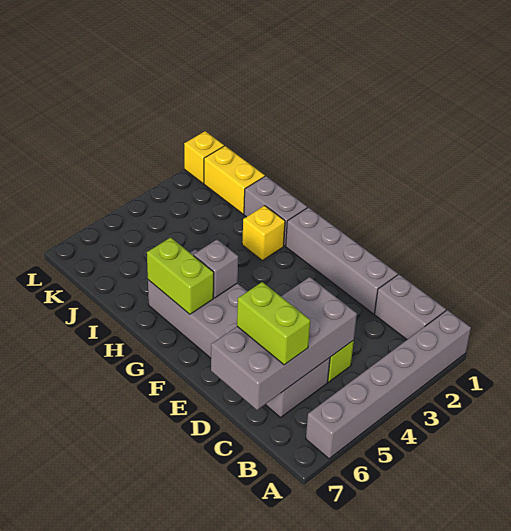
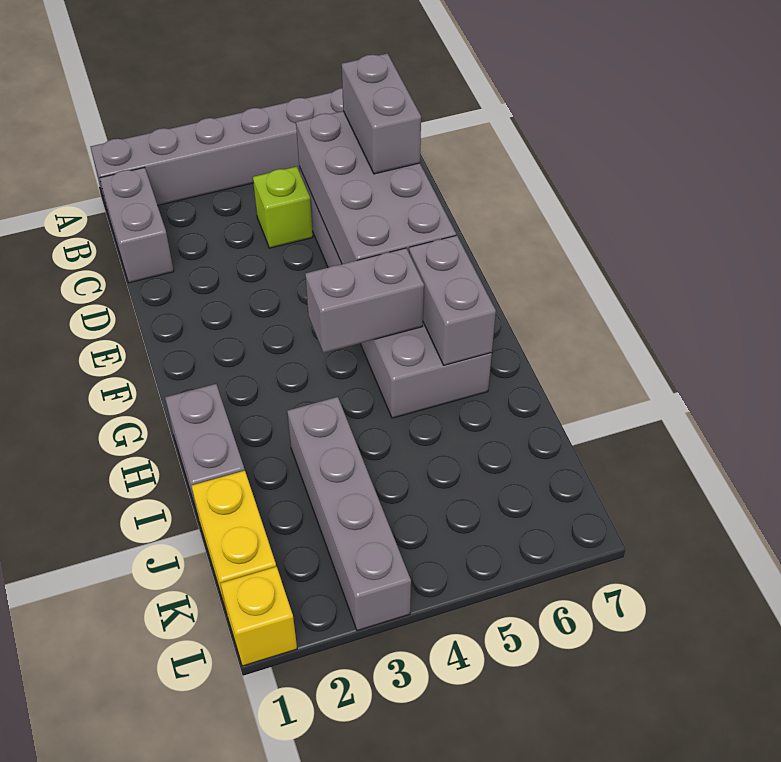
grey 2x4 brick [211,277,357,410] -> grey 2x4 brick turned to [296,111,456,264]
lime 1x2 brick [237,282,310,365] -> grey 1x2 brick [342,54,421,174]
grey 1x4 brick [286,207,398,314] -> grey 1x4 brick moved to [287,397,411,631]
grey 1x1 brick [194,240,238,298] -> grey 1x2 brick [305,248,424,353]
lime 1x2 brick [147,237,214,314] -> grey 1x2 brick [409,235,496,365]
yellow 1x1 brick [242,206,285,261] -> none

